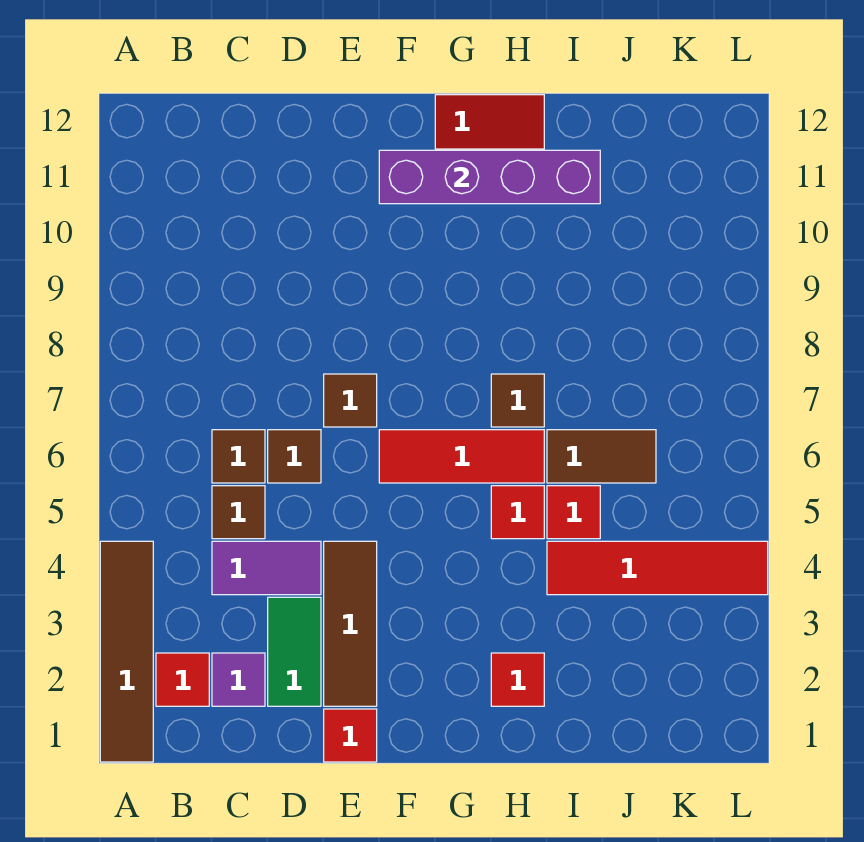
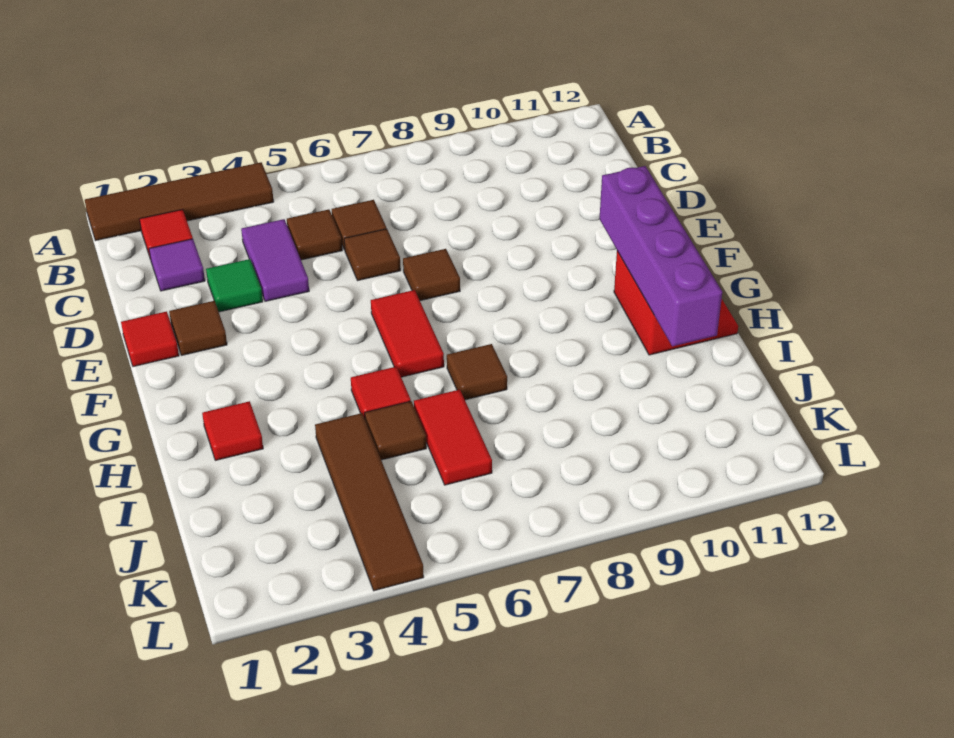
green 1x2 tile [268,597,321,706] -> green 1x1 tile [206,259,263,312]
brown 1x3 tile [324,541,377,706] -> brown 1x1 tile [169,301,227,355]
red 1x3 tile [379,430,544,483] -> red 1x2 tile [371,290,444,377]
red 1x4 tile [547,541,768,595] -> brown 1x4 tile [315,413,424,591]
red 1x1 tile [547,486,600,539] -> brown 1x1 tile [365,401,426,460]
brown 1x2 tile [547,430,656,483] -> red 1x2 tile [414,390,492,485]

